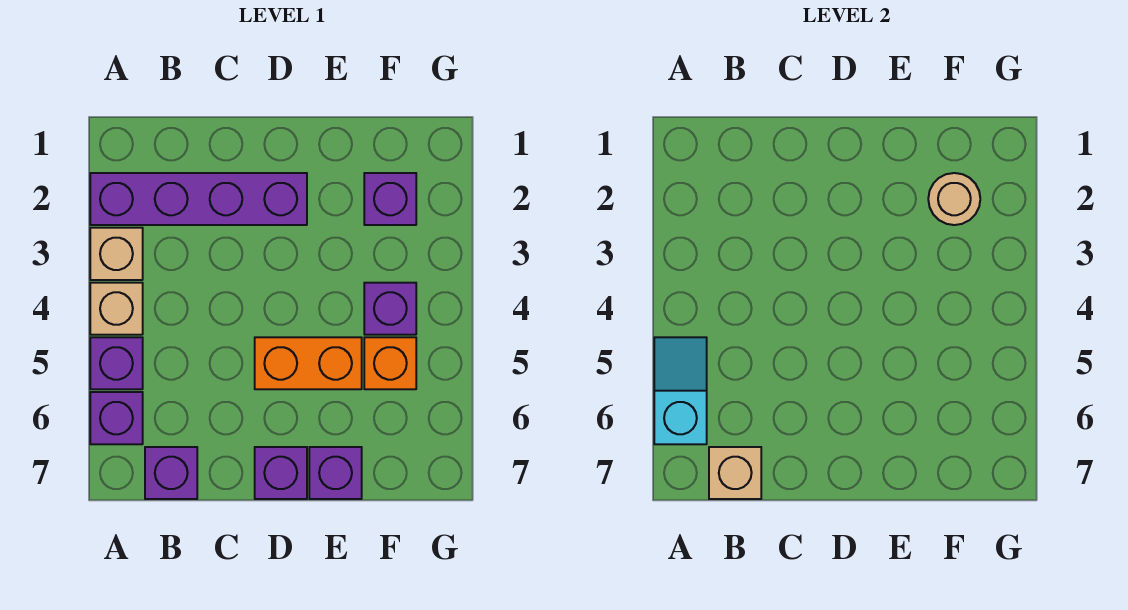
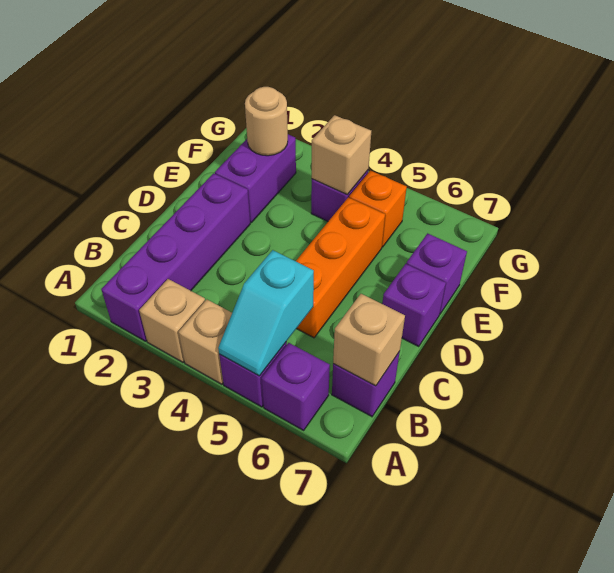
cyan 1x2 slope [654,337,707,444] -> cyan 1x2 slope turned to [218,250,314,376]
orange 1x2 brick [255,337,362,389] -> orange 1x3 brick [296,197,385,338]
purple 1x1 brick [364,173,416,225] -> purple 1x2 brick [215,134,296,223]
none -> tan 1x1 brick [312,115,371,195]

